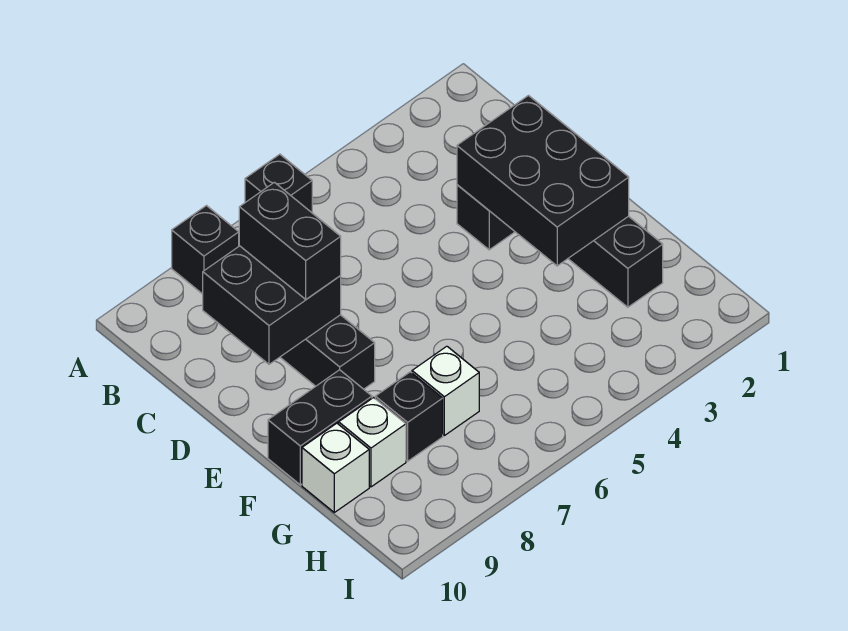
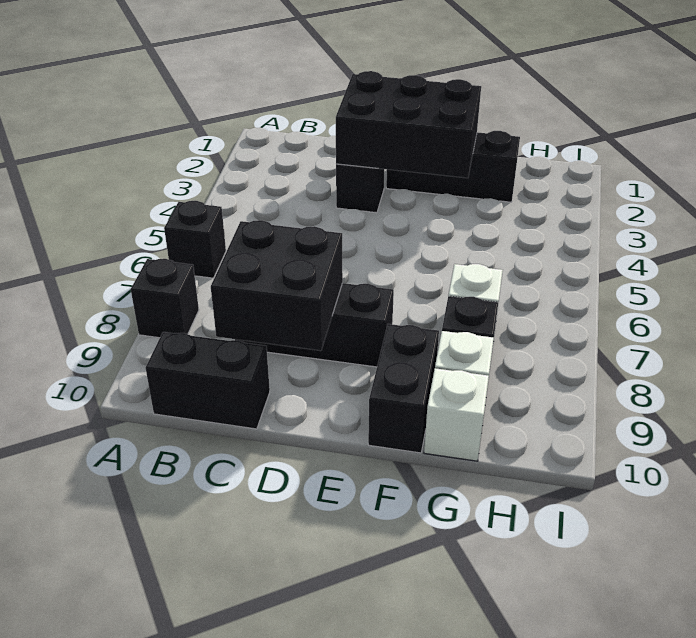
black 1x2 brick [239,182,341,299] -> black 1x2 brick moved to [146,332,270,429]

